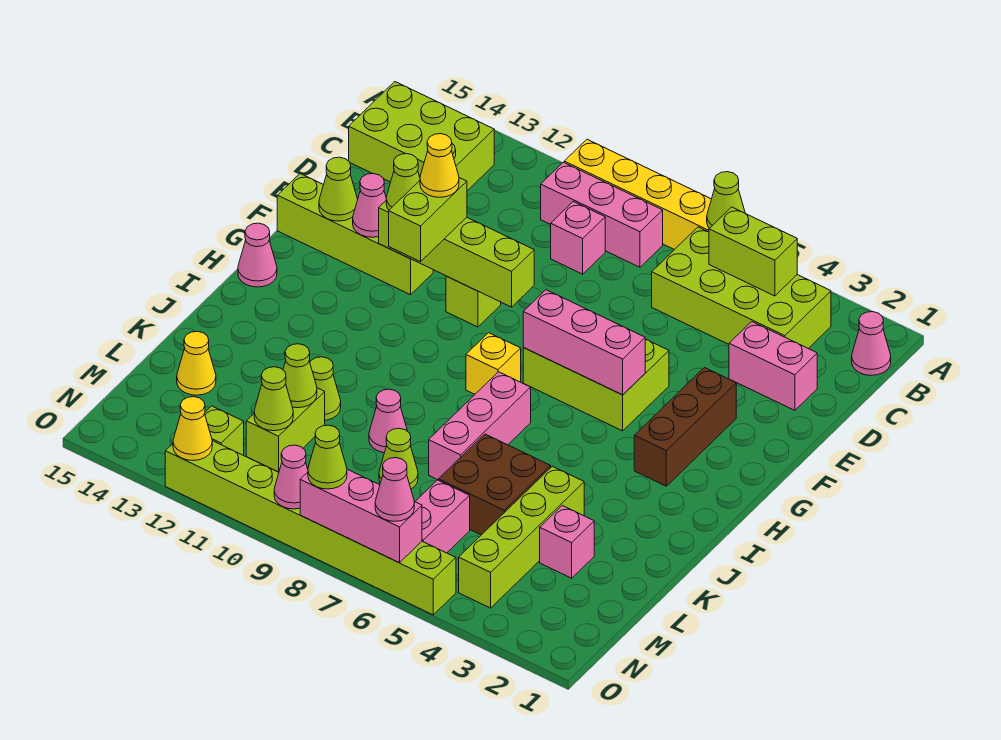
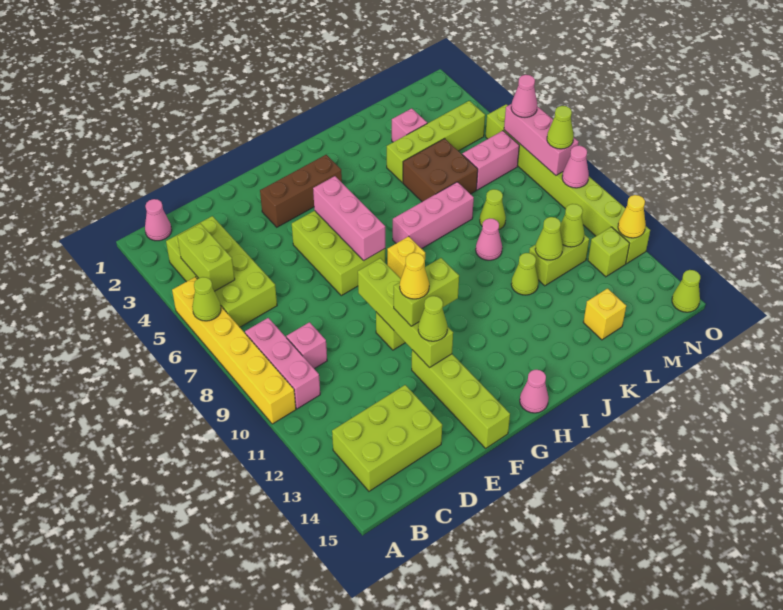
lime 2x3 brick [349,82,494,191] -> lime 2x3 brick turned to [332,385,442,491]
pink 1x2 brick [729,322,817,410] -> none
pink 1x1 cone [353,174,386,237] -> none
lime 1x1 cone [319,157,358,221] -> lime 1x1 cone moved to [672,270,700,312]
yellow 1x1 cone [177,331,216,395] -> yellow 1x1 brick [583,289,626,340]

